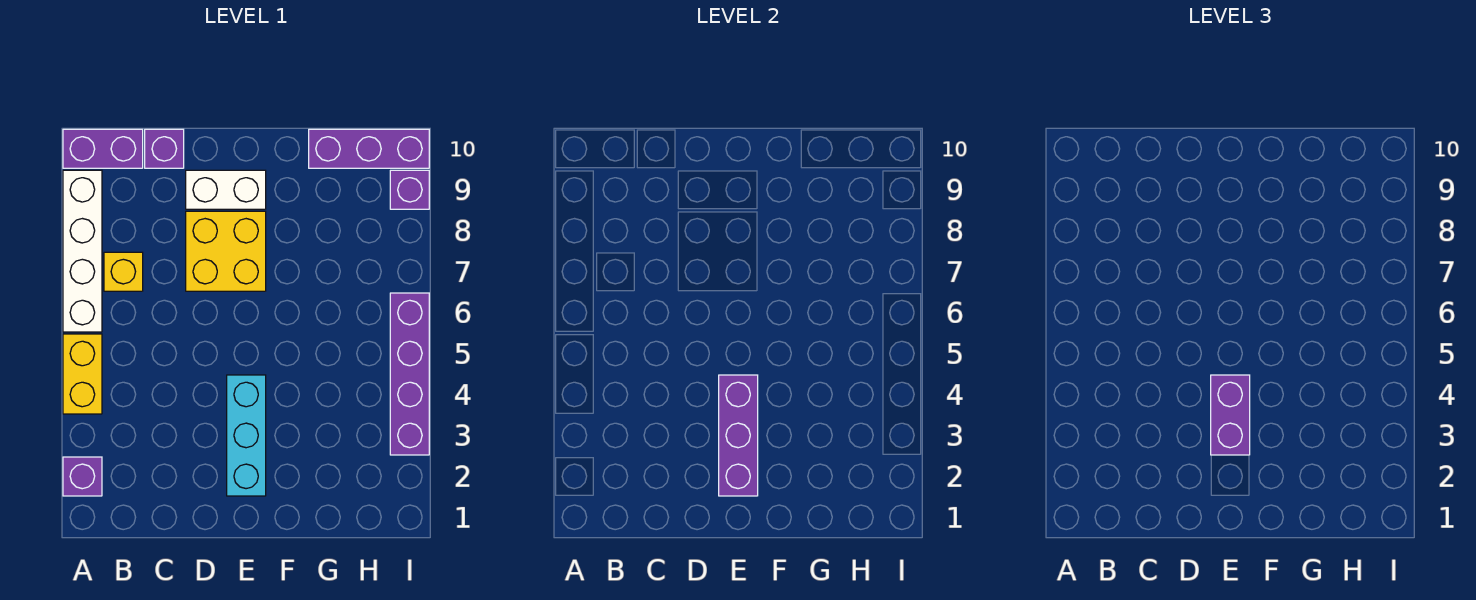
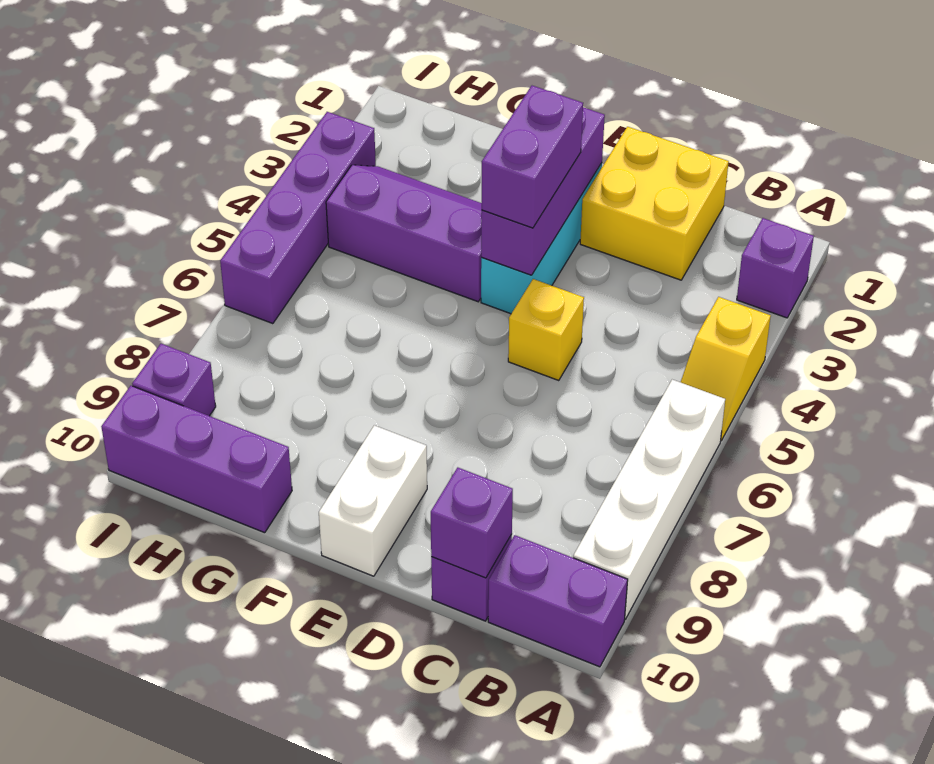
yellow 1x2 brick [63,334,102,414] -> yellow 1x2 slope [681,297,771,441]
yellow 1x1 brick [104,252,143,291] -> yellow 1x1 brick moved to [508,279,584,380]
none -> purple 1x1 brick [431,468,513,578]
yellow 2x2 brick [186,211,266,291] -> yellow 2x2 brick moved to [580,127,729,280]
white 1x2 brick [186,170,266,209] -> white 1x2 brick turned to [319,425,427,576]
none -> purple 2x3 slope [326,165,482,302]

